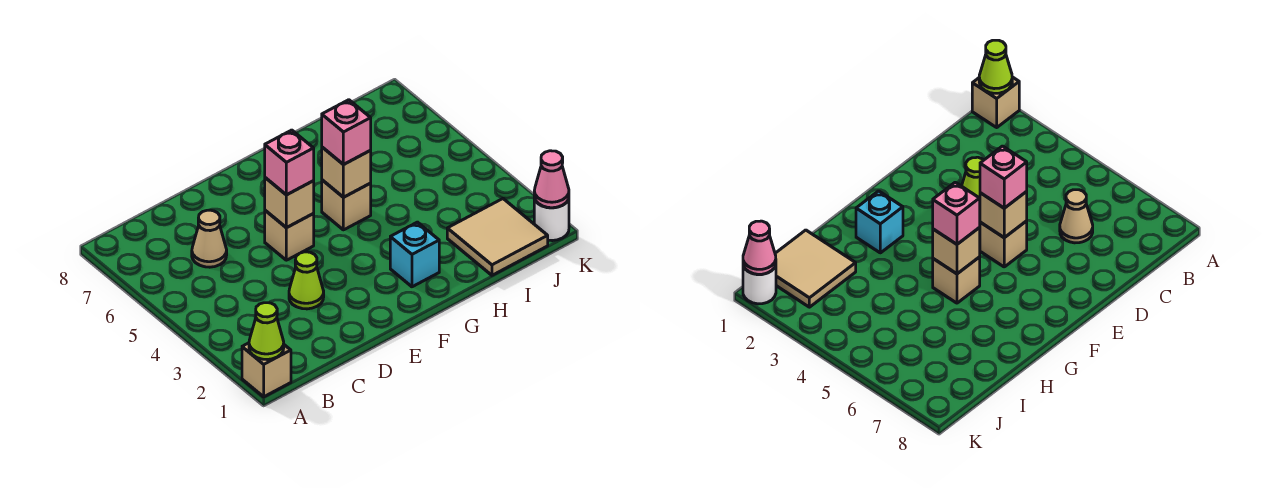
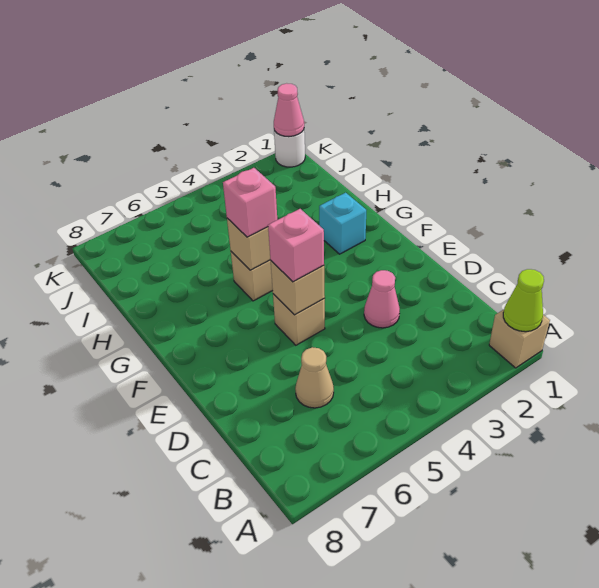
lime 1x1 cone [289,252,324,309] -> pink 1x1 cone [364,270,400,328]
tan 2x2 tile [447,199,548,275] -> none

